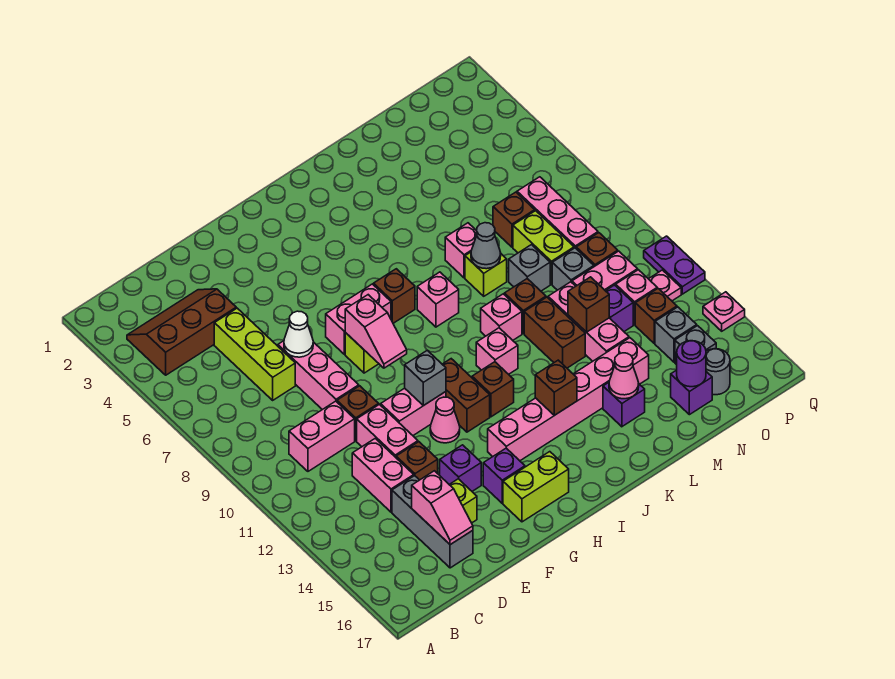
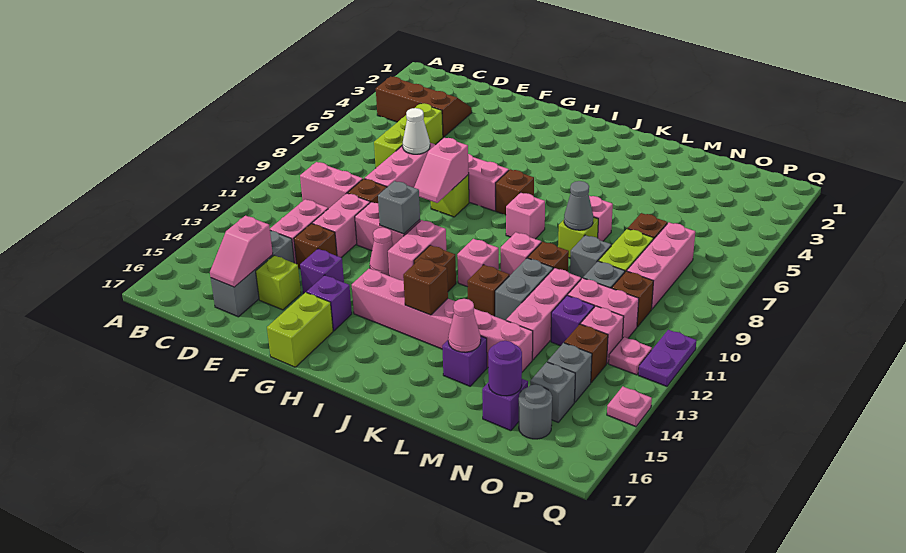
lime 1x2 brick [503,452,569,522] -> lime 1x2 brick turned to [267,292,333,367]
brown 1x2 brick [442,359,490,432] -> pink 1x2 brick [388,220,446,281]
brown 1x2 brick [524,297,585,368] -> grey 1x2 brick [495,258,553,320]
brown 1x1 brick [568,277,609,332] -> brown 1x1 brick moved to [467,265,509,316]

